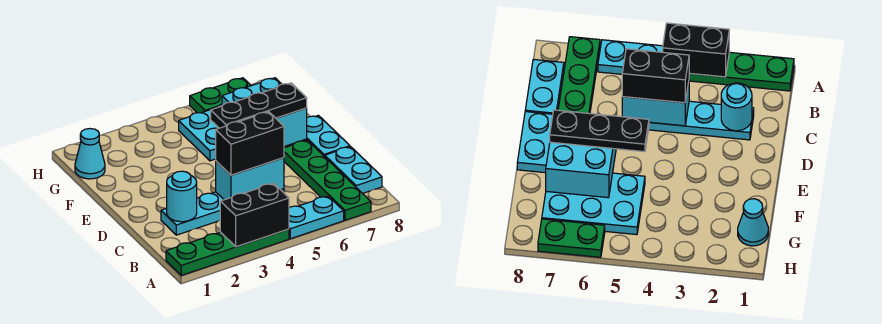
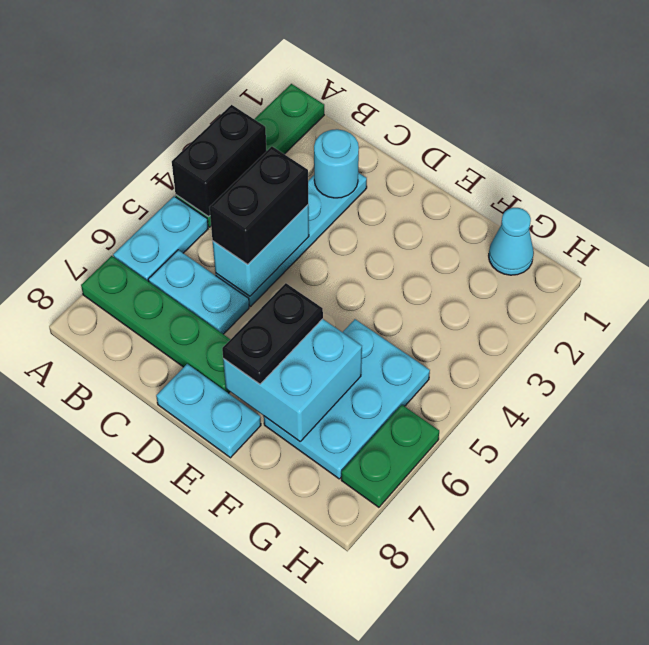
cyan 1x2 plate [325,147,382,194] -> cyan 1x2 plate moved to [148,250,249,334]
black 1x3 plate [211,83,307,128] -> black 1x2 plate [222,283,323,384]

